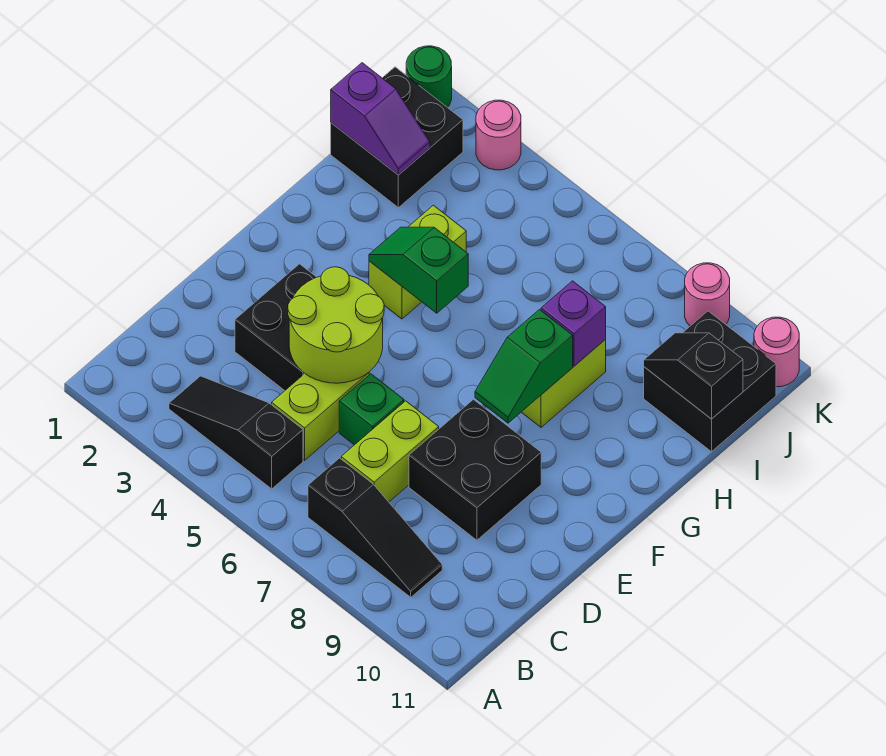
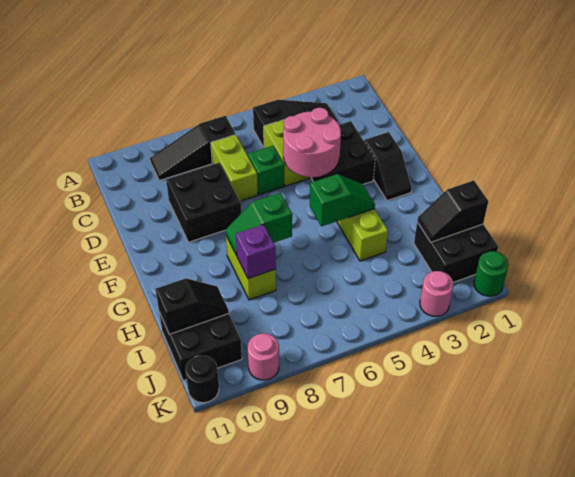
lime 2x2 round brick [288,267,384,383] -> pink 2x2 round brick [283,108,341,177]
none -> black 1x2 slope [364,132,412,201]
green 1x2 slope [475,310,573,423] -> green 1x2 slope turned to [225,193,292,255]
purple 1x2 slope [331,63,430,175] -> black 1x2 slope [417,180,488,242]
pink 1x1 round brick [754,317,799,387] -> black 1x1 round brick [185,355,219,403]

